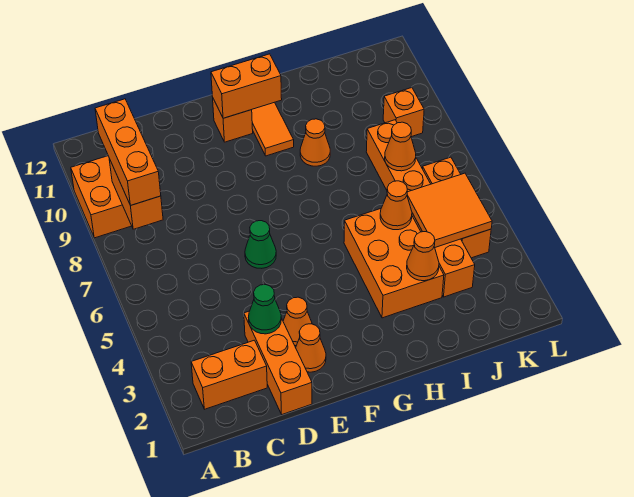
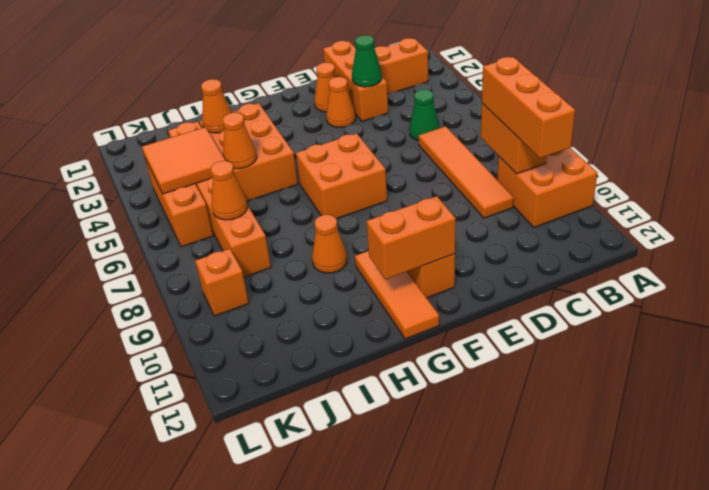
none -> orange 1x4 tile [419,126,514,218]
green 1x1 cone [245,221,276,268] -> green 1x1 cone moved to [409,89,439,141]
none -> orange 2x2 brick [296,133,387,219]

